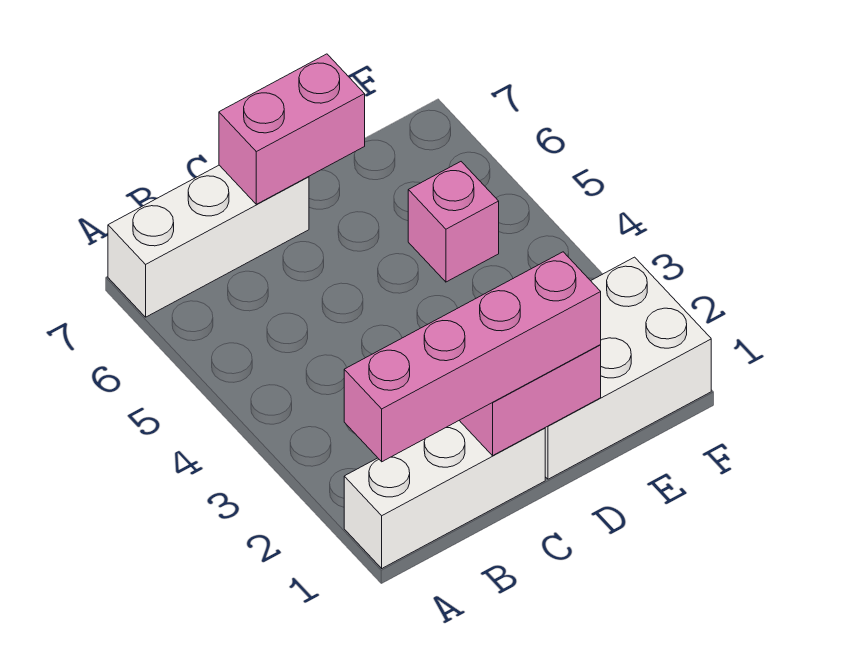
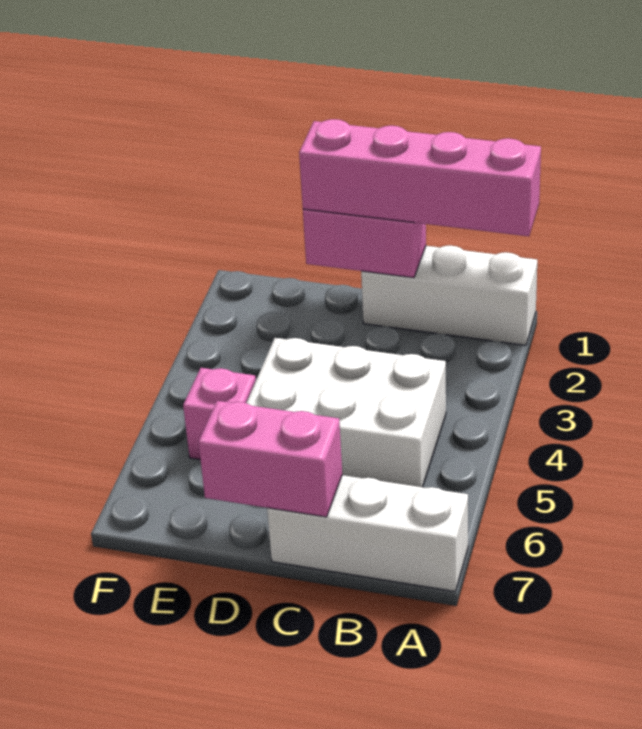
white 2x3 brick [545,257,711,479] -> white 2x3 brick moved to [247,338,446,487]

